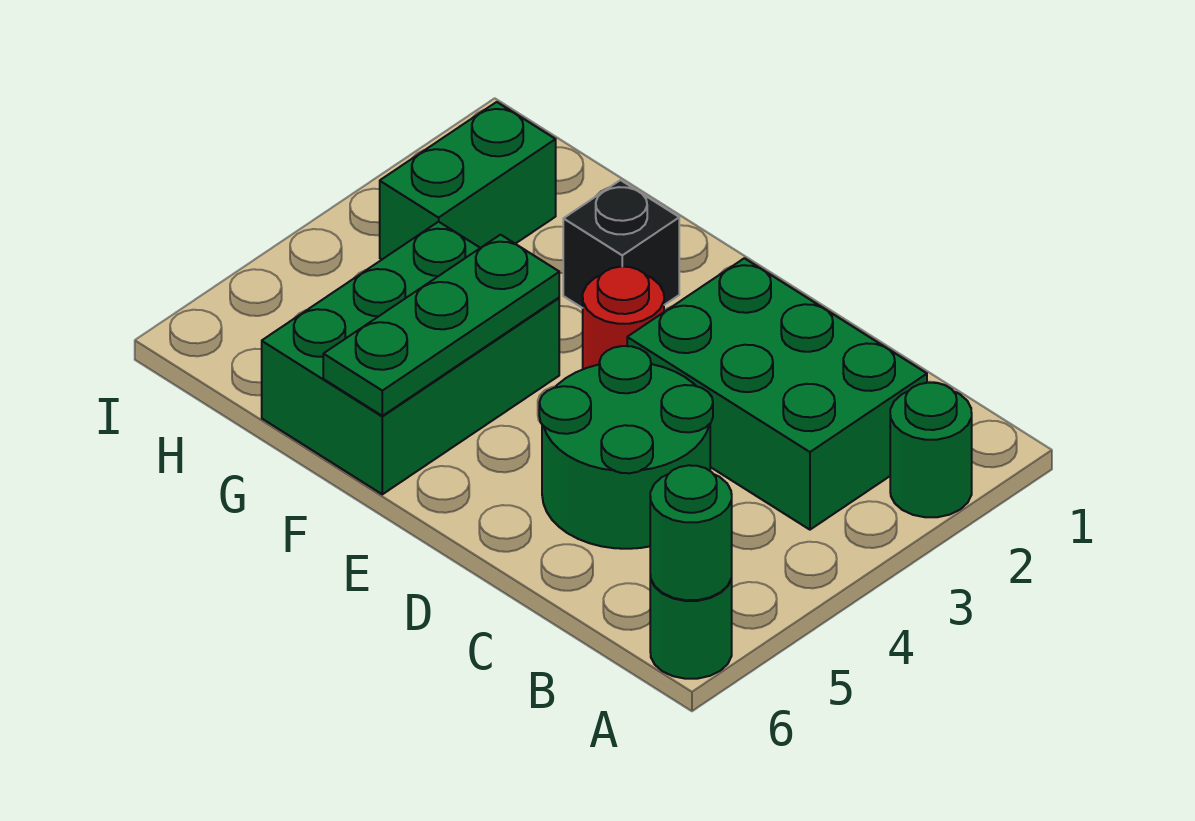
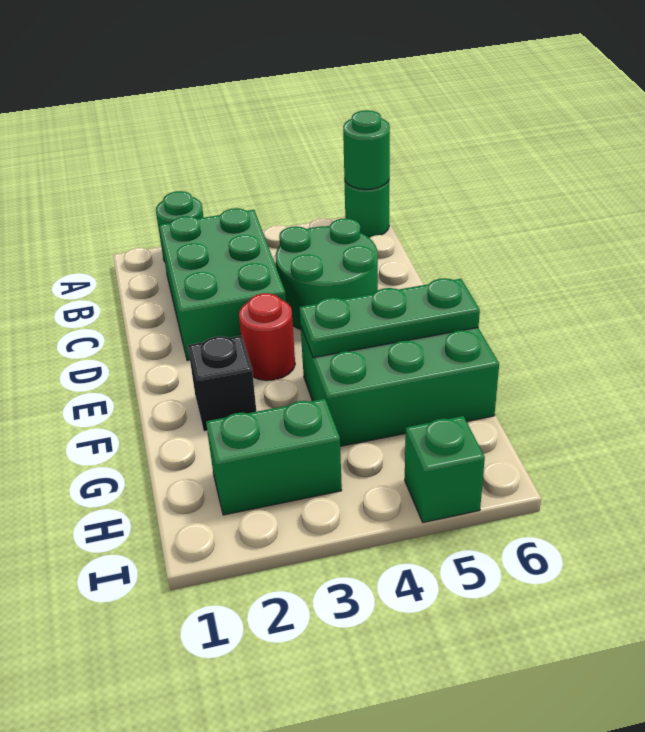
none -> green 1x1 brick [405,416,485,522]

